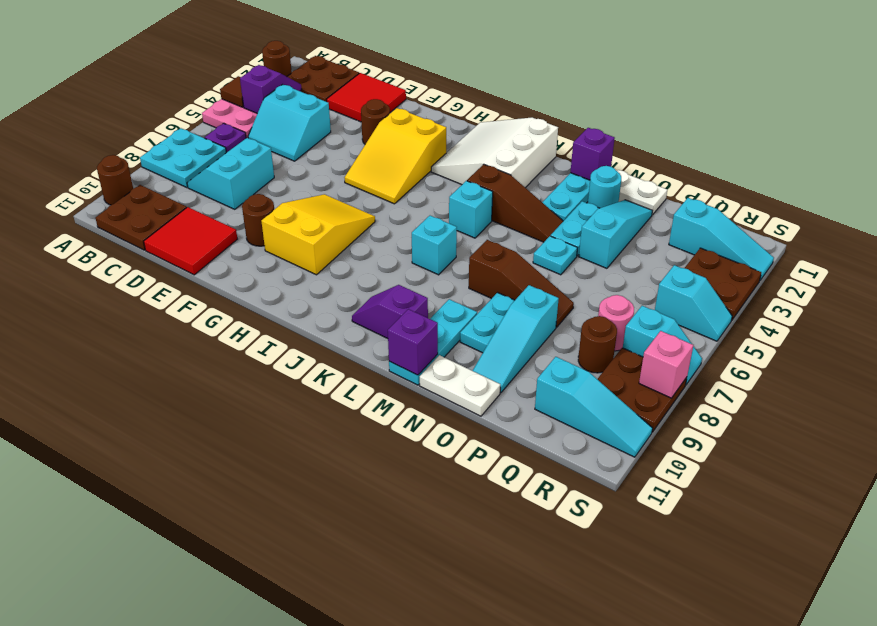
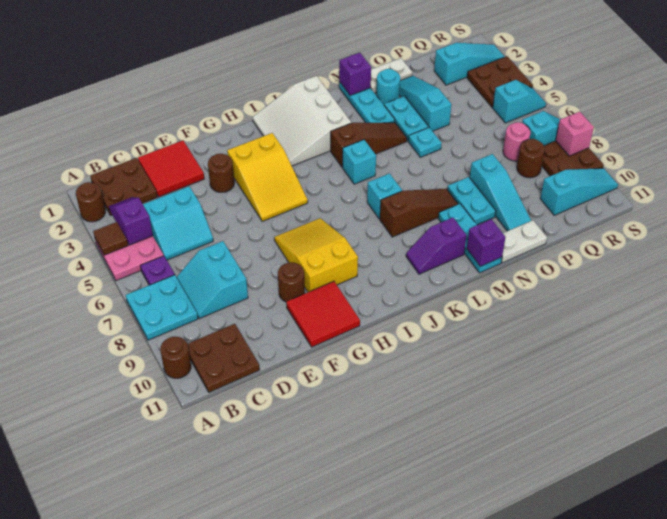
red 2x2 tile [144,207,237,275] -> red 2x2 tile moved to [286,281,360,347]
brown 1x3 slope [469,240,574,327] -> brown 1x3 slope moved to [380,189,458,237]

